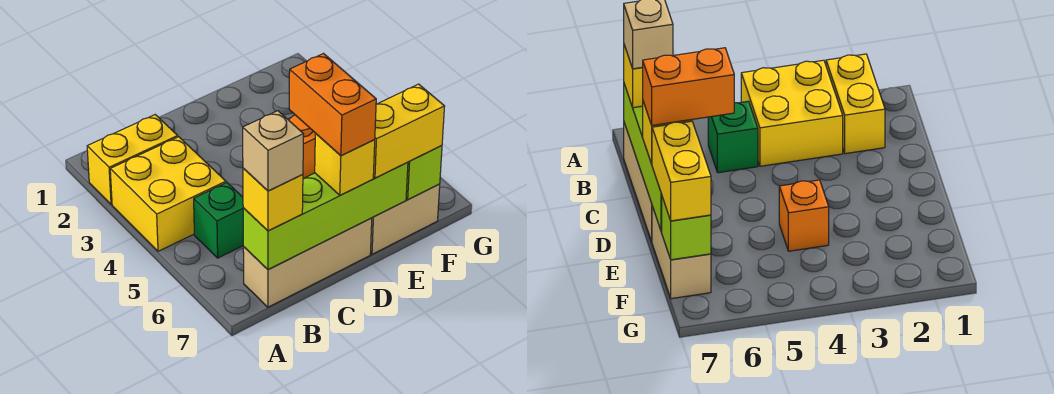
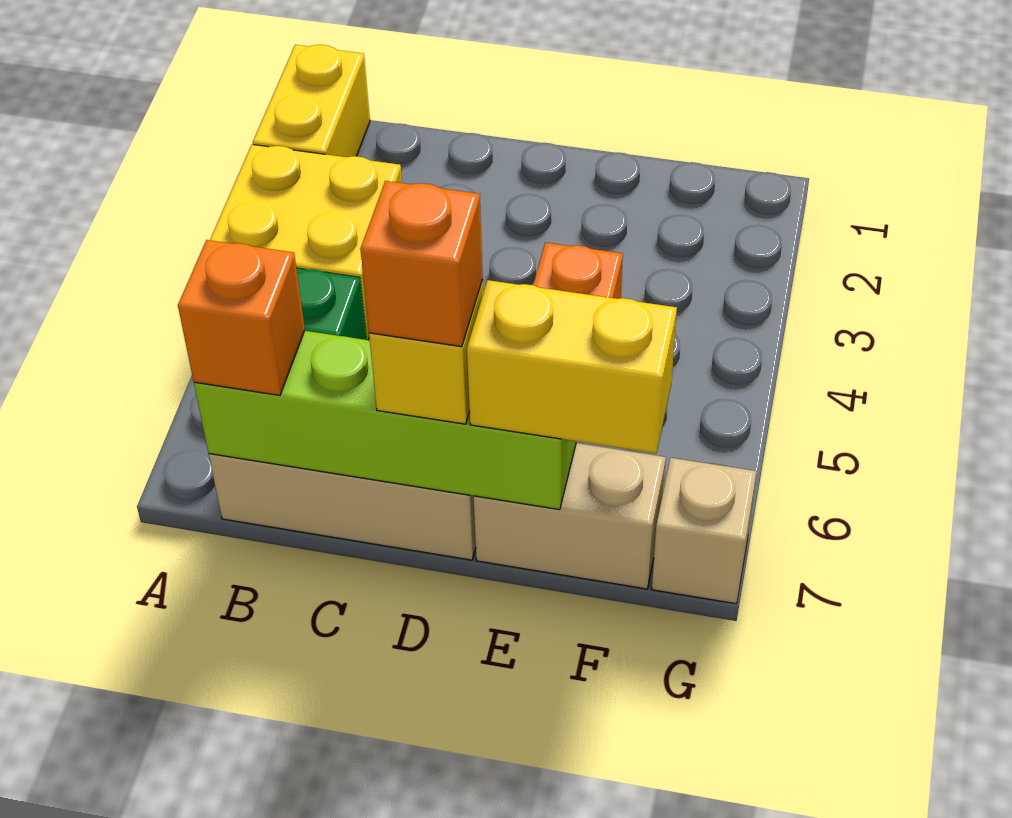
yellow 1x2 brick [87,115,178,204] -> yellow 1x2 brick turned to [253,45,370,157]
yellow 1x1 brick [243,168,303,231] -> orange 1x1 brick [178,240,305,395]
tan 1x1 brick [243,111,304,191] -> tan 1x1 brick moved to [652,458,757,604]
orange 1x2 brick [289,54,376,155] -> orange 1x1 brick [360,181,483,347]
lime 1x1 brick [406,146,442,200] -> none

